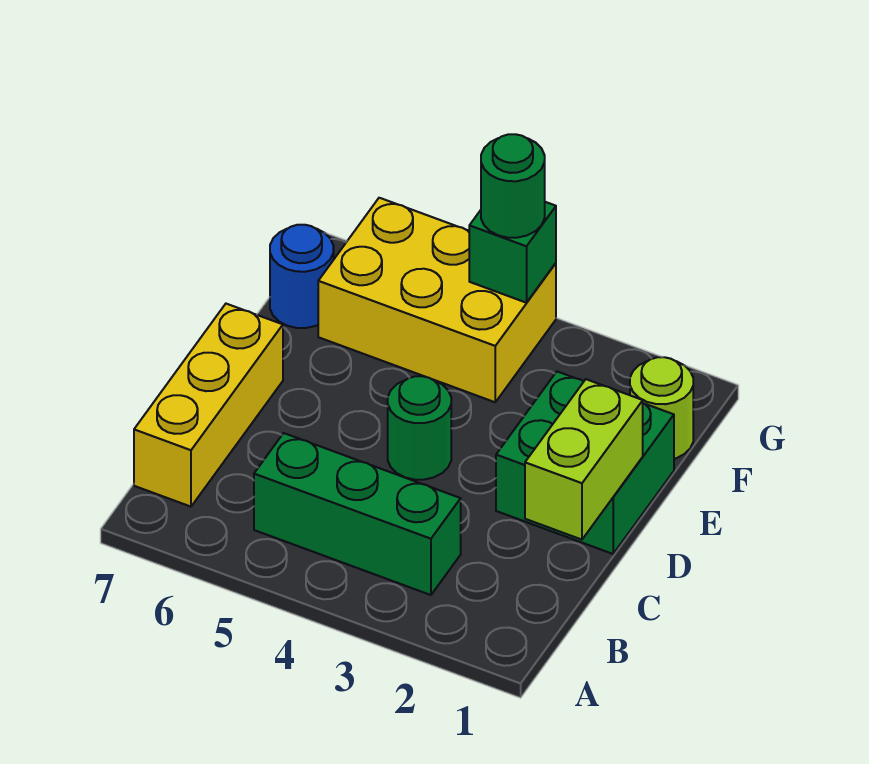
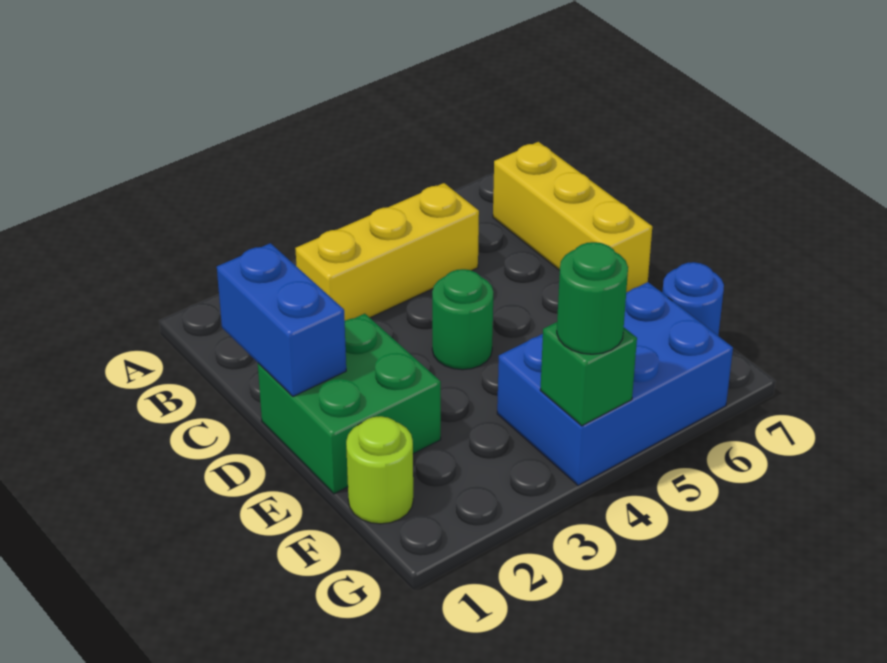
green 1x3 brick [254,433,461,595] -> yellow 1x3 brick [295,183,479,321]
lime 1x2 brick [525,379,643,540] -> blue 1x2 brick [217,243,346,396]
yellow 2x3 brick [318,198,556,402] -> blue 2x3 brick [497,282,733,485]

